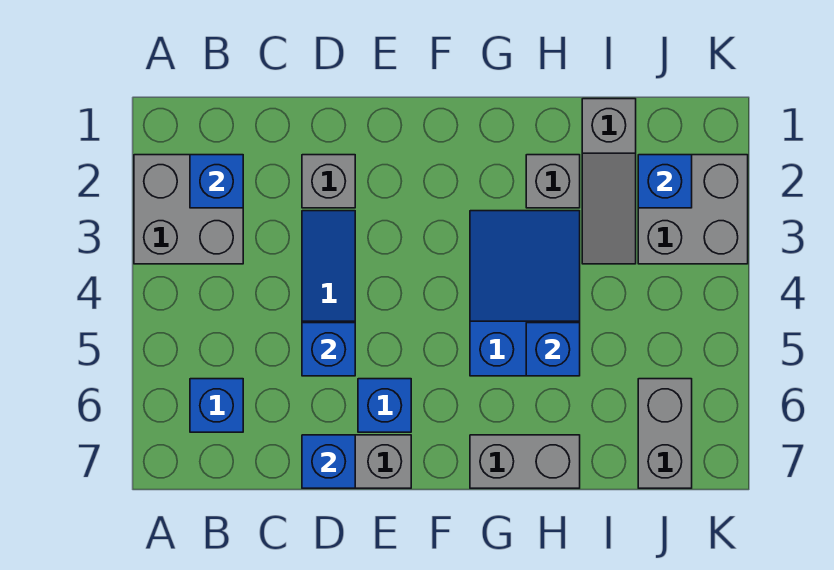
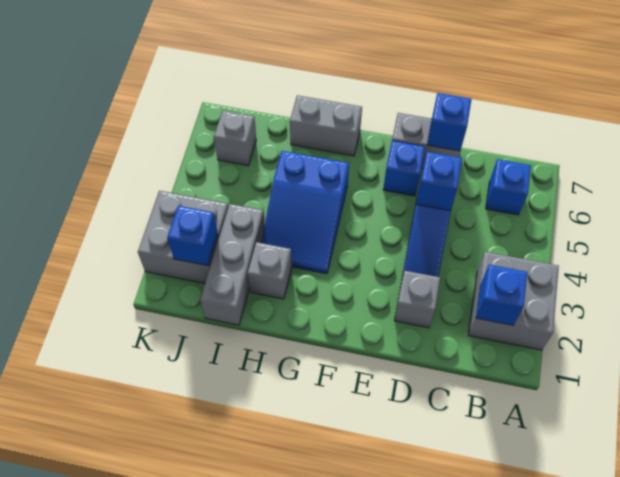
blue 1x1 brick [526,323,580,376] -> none
grey 1x3 slope [582,99,636,264] -> grey 1x3 brick [200,204,265,325]
grey 1x2 brick [638,379,692,488] -> grey 1x1 brick [214,111,256,166]

